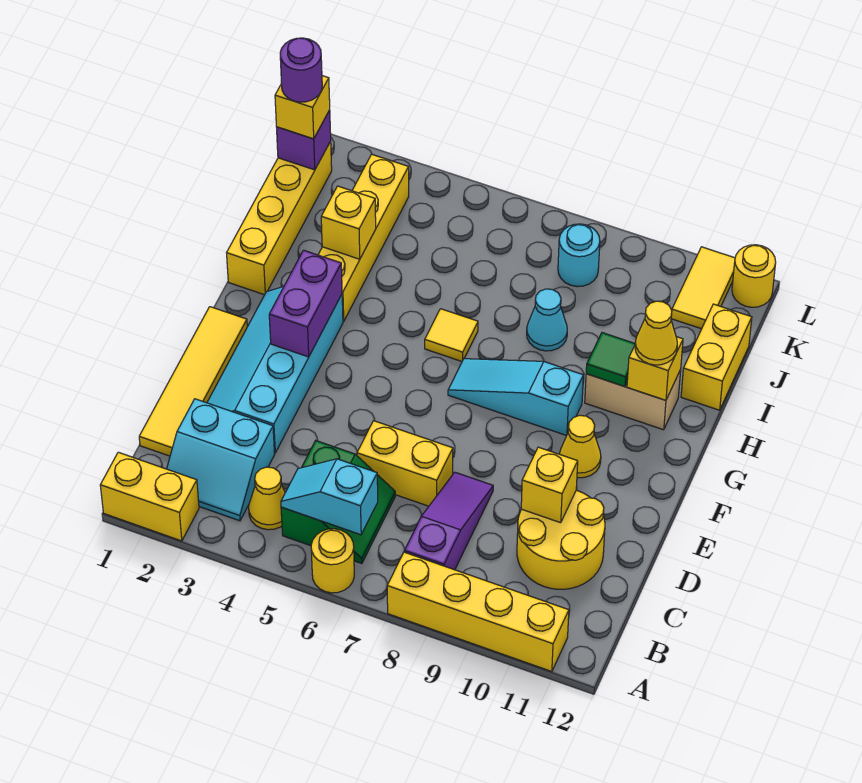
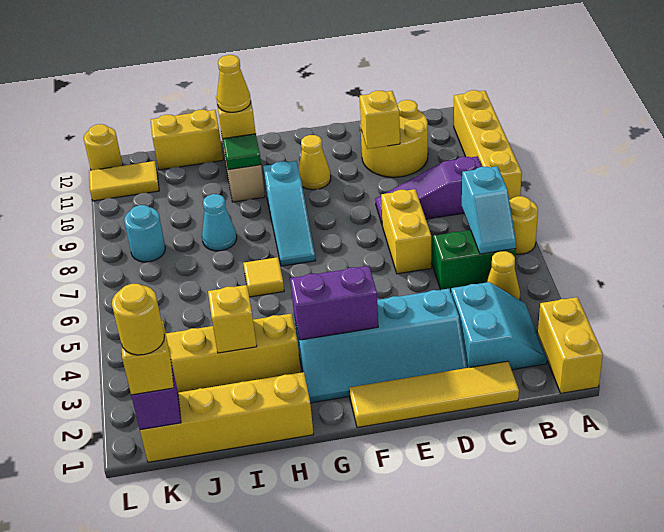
purple 1x1 round brick [280,38,322,102] -> yellow 1x1 round brick [112,284,164,355]

